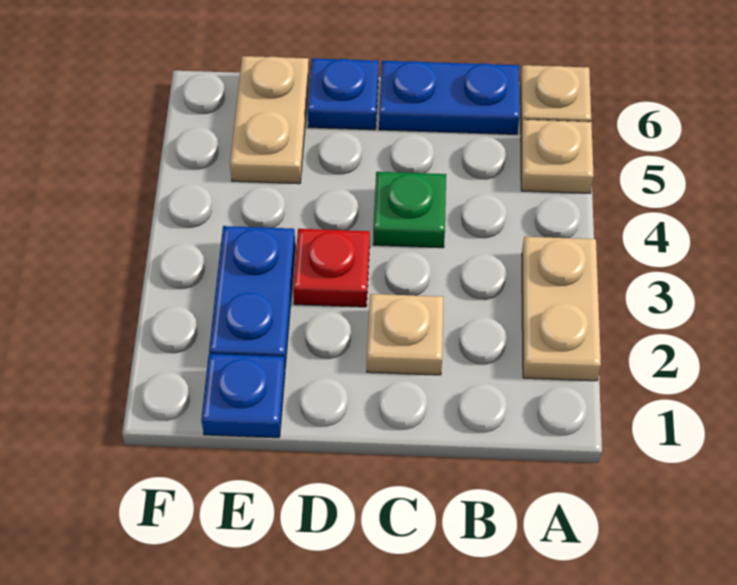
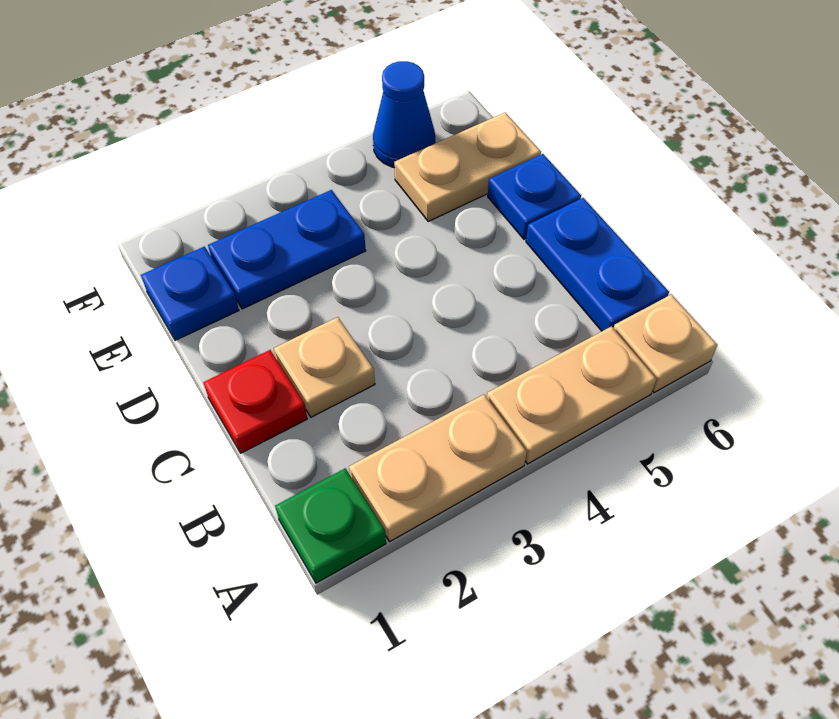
tan 1x1 plate [521,120,594,193] -> tan 1x2 plate [487,326,657,464]
green 1x1 plate [373,172,446,248] -> green 1x1 plate moved to [275,468,386,583]
red 1x1 plate [293,229,370,307] -> red 1x1 plate moved to [203,350,307,453]
none -> blue 1x1 cone [373,61,435,168]

